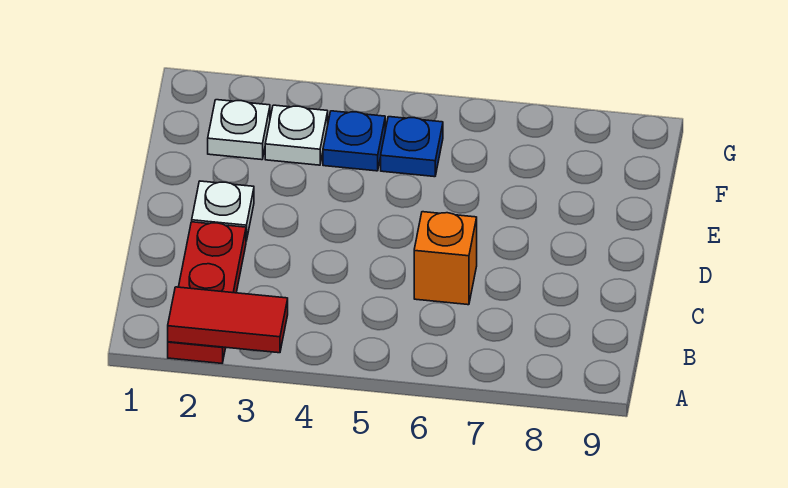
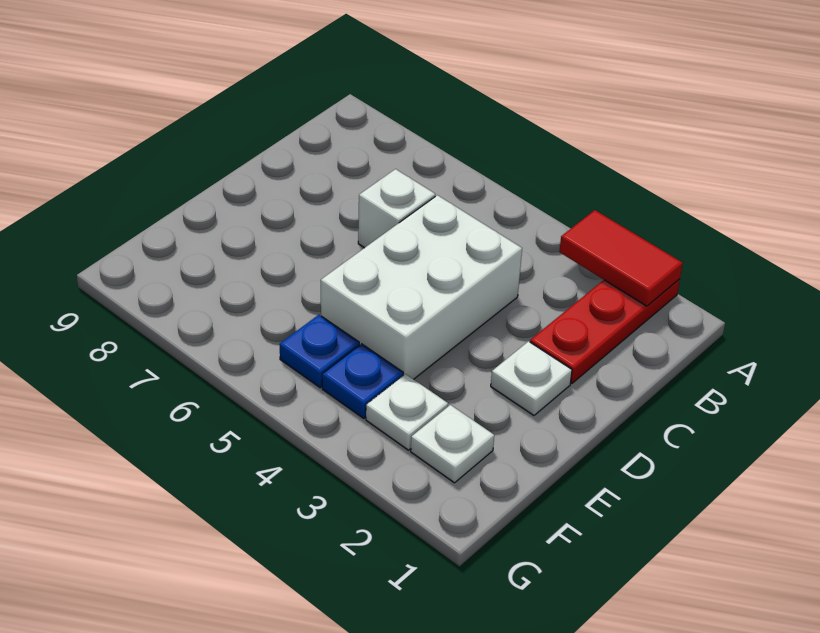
none -> white 2x3 brick [321,195,522,379]
orange 1x1 brick [414,212,477,305] -> white 1x1 brick [358,169,435,248]

